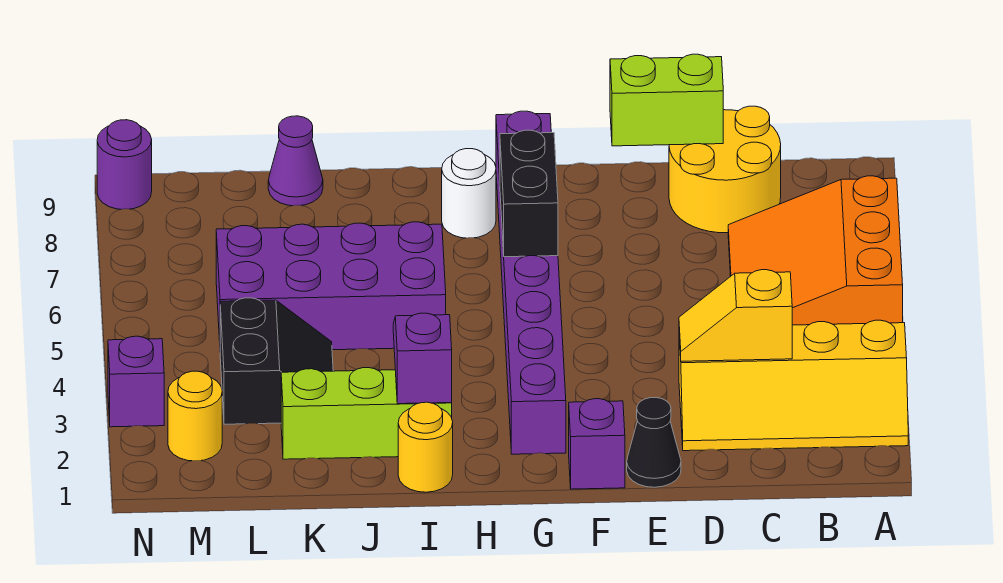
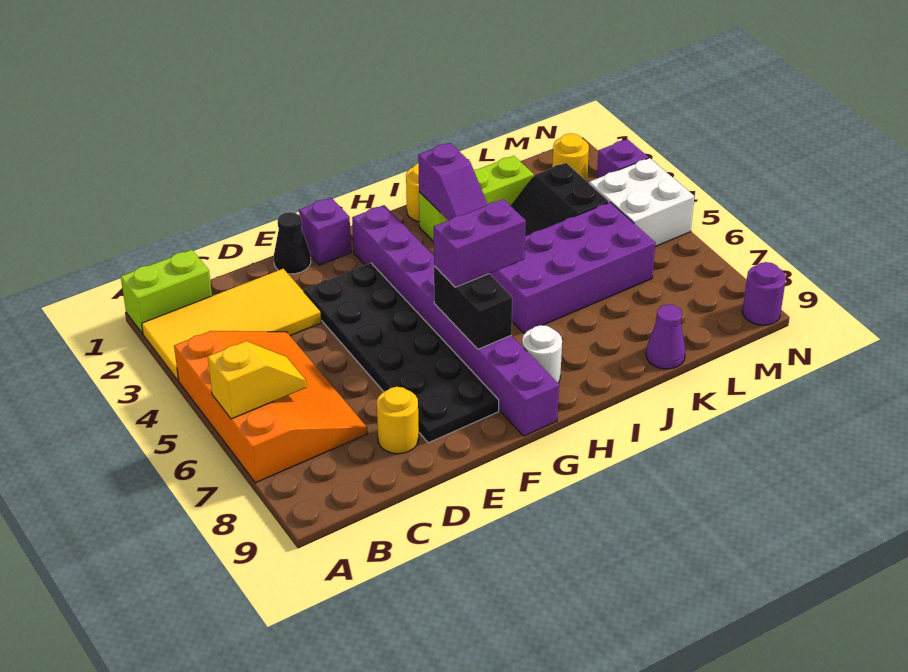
yellow 2x4 slope [679,320,908,451] -> yellow 2x4 tile [142,269,321,381]
orange 3x3 slope [728,176,903,325] -> orange 3x4 slope [174,331,368,483]
yellow 1x2 slope [679,270,792,361] -> yellow 1x2 slope moved to [208,341,307,419]
yellow 2x2 round brick [669,106,781,233] -> yellow 1x1 round brick [377,387,419,454]
lime 1x2 brick [610,54,723,146] -> lime 1x2 brick moved to [121,250,212,334]
none -> black 2x6 plate [304,263,499,443]
none -> purple 1x2 brick [434,199,526,287]
none -> white 2x2 brick [589,158,694,246]

